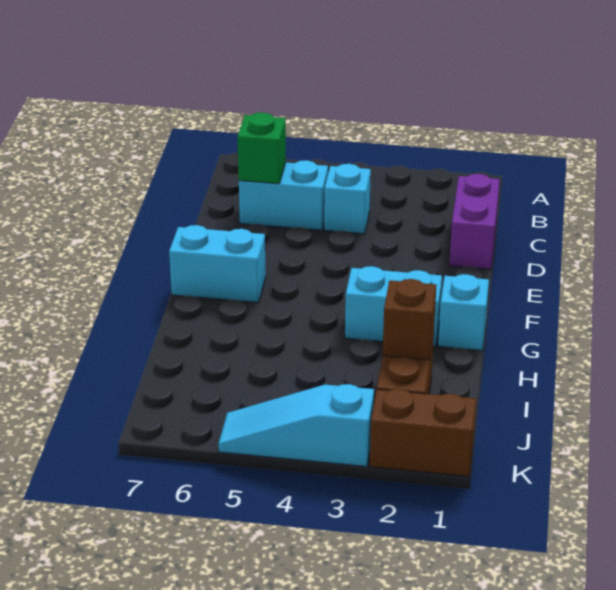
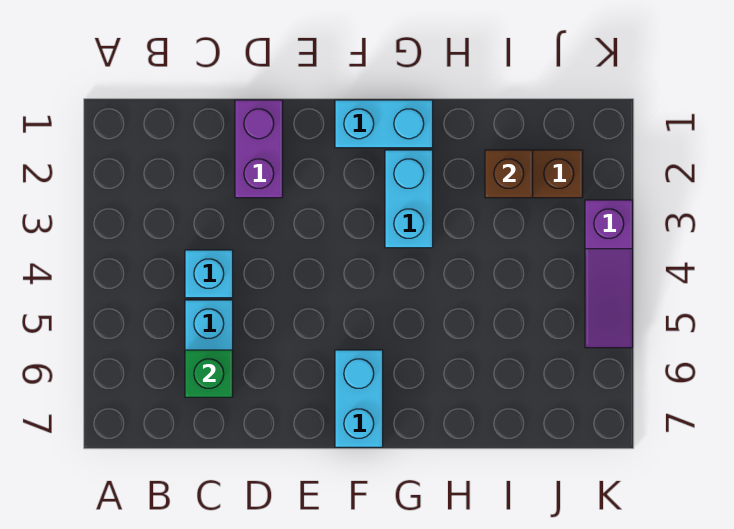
purple 1x2 brick [449,174,500,269] -> purple 1x2 brick turned to [235,100,283,198]
cyan 1x1 brick [438,274,489,351] -> cyan 1x2 brick [335,100,433,148]
brown 1x2 brick [370,389,476,477] -> none
cyan 1x3 slope [218,384,374,467] -> purple 1x3 slope [585,200,633,348]

